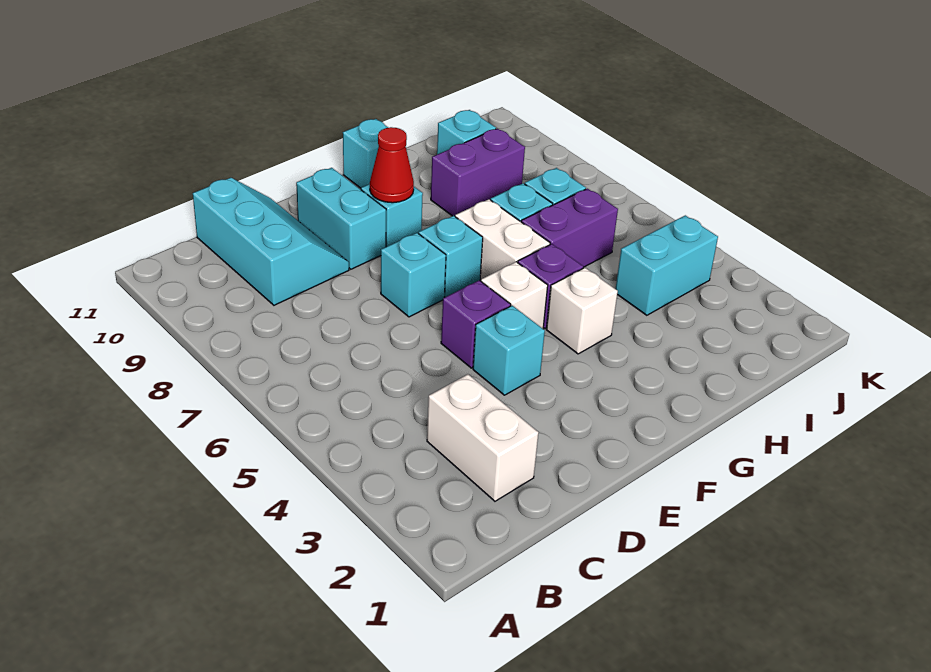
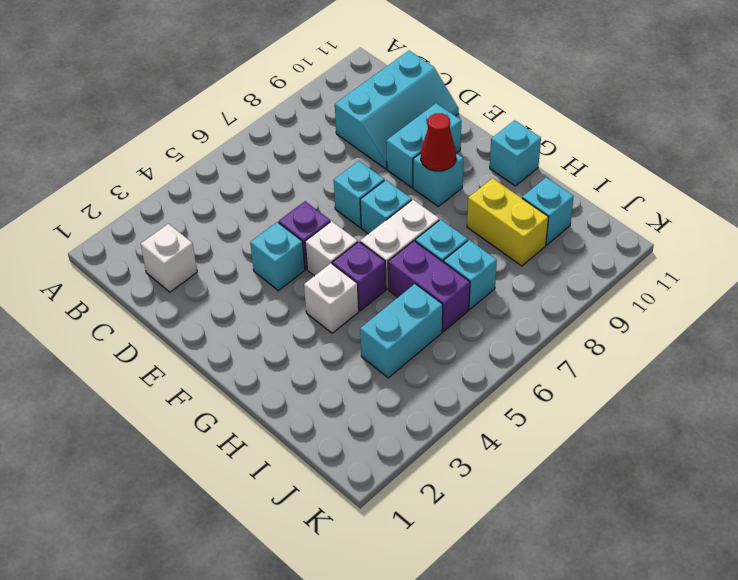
white 1x2 brick [427,374,539,501] -> white 1x1 brick [141,224,197,292]
purple 1x2 brick [431,128,525,216] -> yellow 1x2 brick [467,178,549,266]
cyan 1x2 brick [616,215,718,315] -> cyan 1x2 brick turned to [360,284,443,378]

